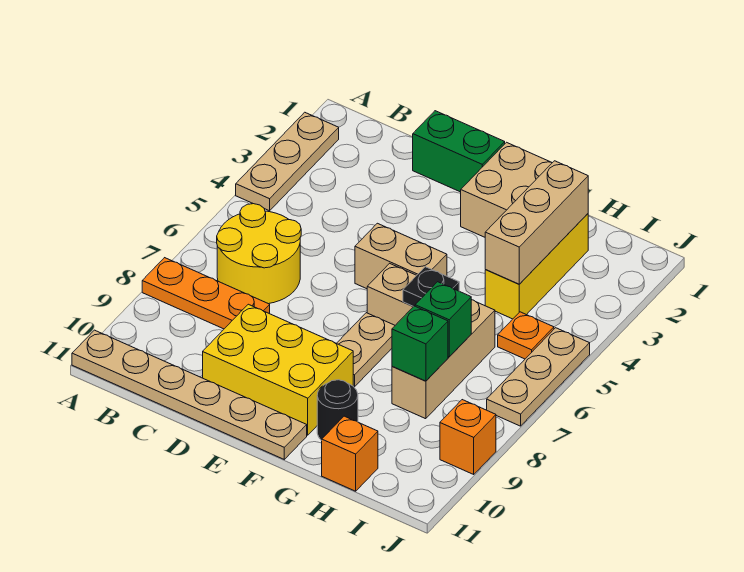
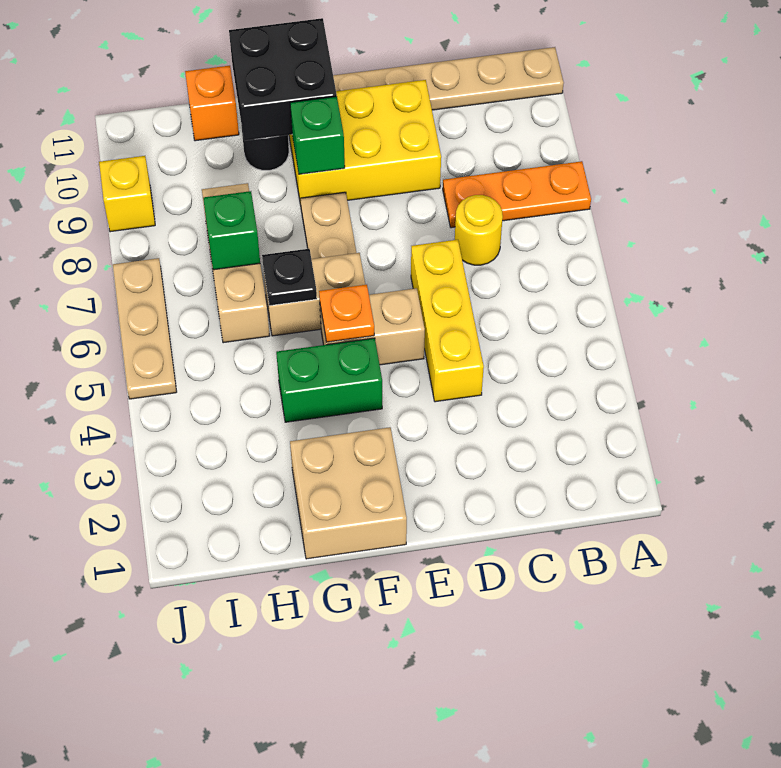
tan 1x3 plate [236,112,339,211] -> none
yellow 2x2 round brick [217,204,301,304] -> yellow 1x1 round brick [455,195,503,265]
green 1x2 brick [413,111,505,192] -> green 1x2 brick moved to [276,338,382,422]
none -> black 2x2 brick [229,18,337,141]
yellow 1x3 brick [485,214,588,319] -> yellow 1x3 brick moved to [411,240,484,402]
tan 1x3 brick [485,161,588,284] -> none
green 1x1 brick [392,306,448,381] -> green 1x1 brick moved to [290,97,345,174]
orange 1x1 plate [498,312,554,359] -> orange 1x1 plate moved to [319,285,374,342]
orange 1x1 brick [440,400,496,474] -> yellow 1x1 brick [99,156,155,232]

